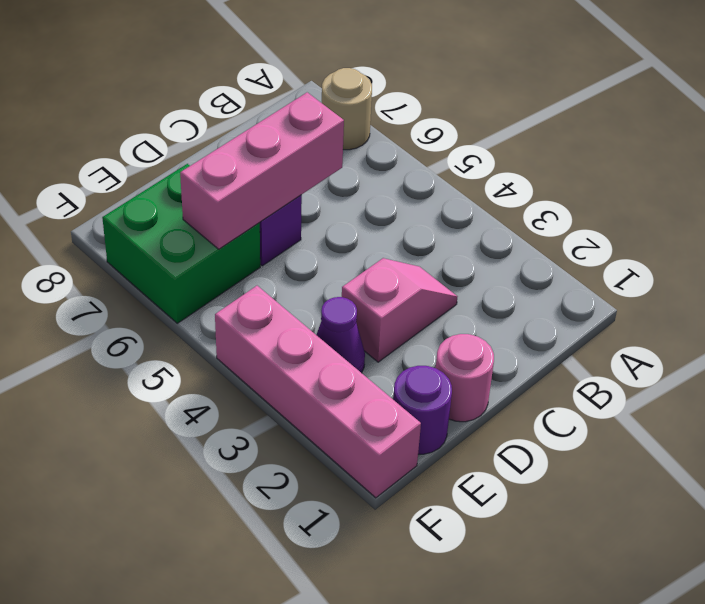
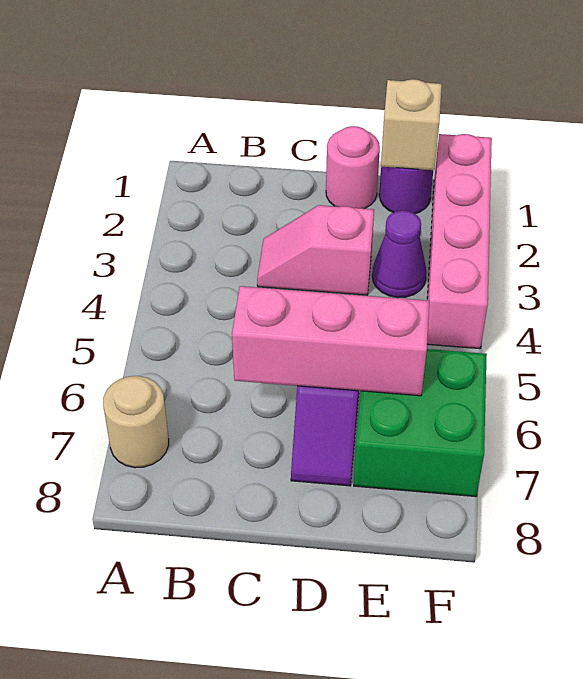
none -> tan 1x1 brick [381,79,442,170]

